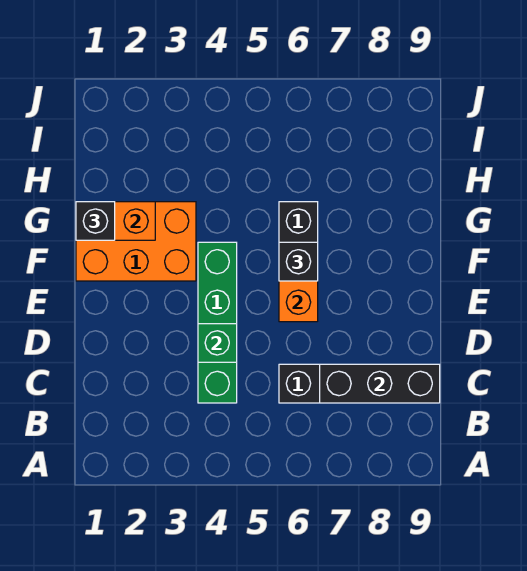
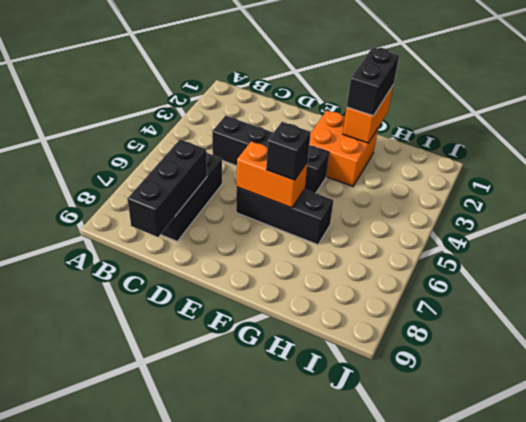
green 1x4 brick [198,242,237,403] -> black 1x4 brick [212,116,329,193]
green 1x1 brick [198,324,237,362] -> none
orange 2x3 brick [76,202,196,281] -> orange 2x2 brick [309,111,378,186]
black 1x1 brick [76,202,115,240] -> black 1x2 brick [347,47,399,116]

